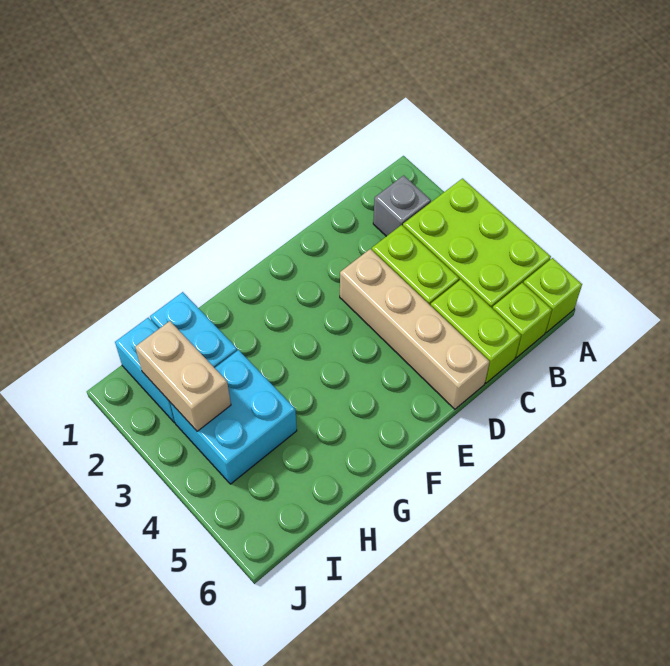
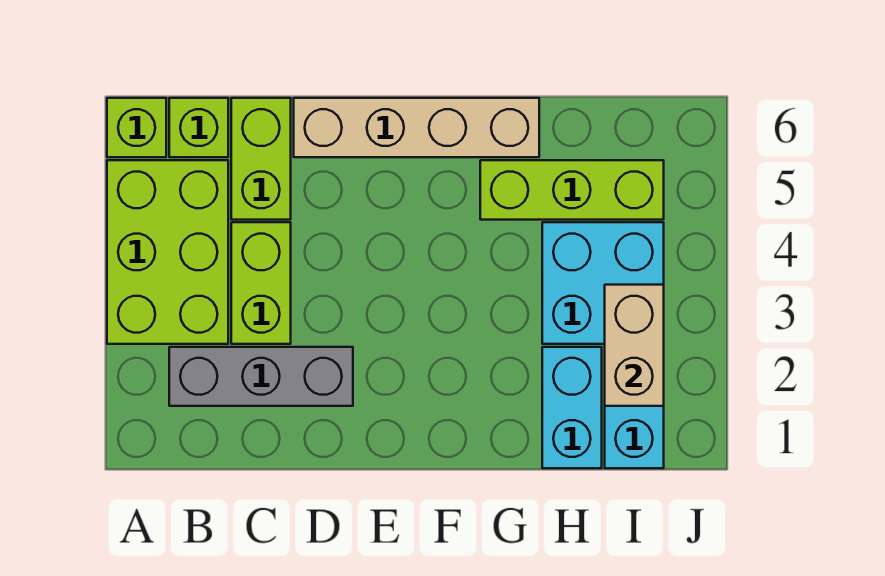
grey 1x1 brick [373,175,431,236] -> grey 1x3 brick [169,347,353,406]
tan 1x4 brick [340,249,490,409] -> tan 1x4 brick turned to [294,98,539,157]
none -> lime 1x3 brick [480,160,664,220]

